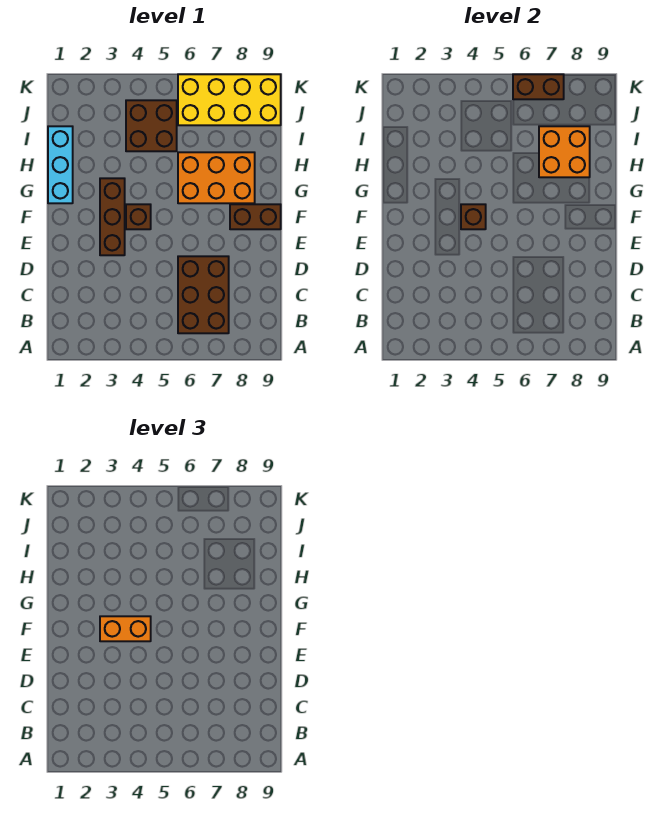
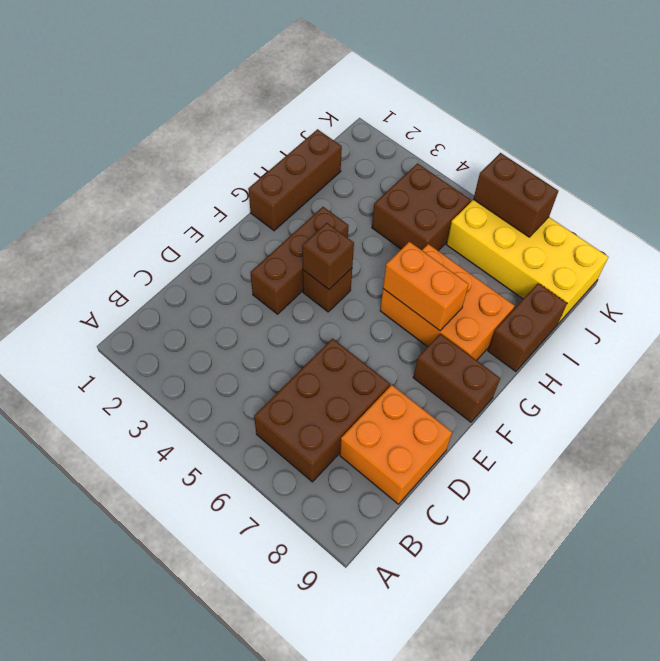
orange 1x2 brick [100,616,151,641] -> orange 1x2 brick moved to [383,242,469,331]
cyan 1x3 brick [48,126,73,203] -> brown 1x3 brick [248,129,342,231]
orange 2x2 brick [539,126,590,177] -> orange 2x2 brick moved to [340,385,452,504]
none -> brown 1x2 brick [488,283,567,372]

